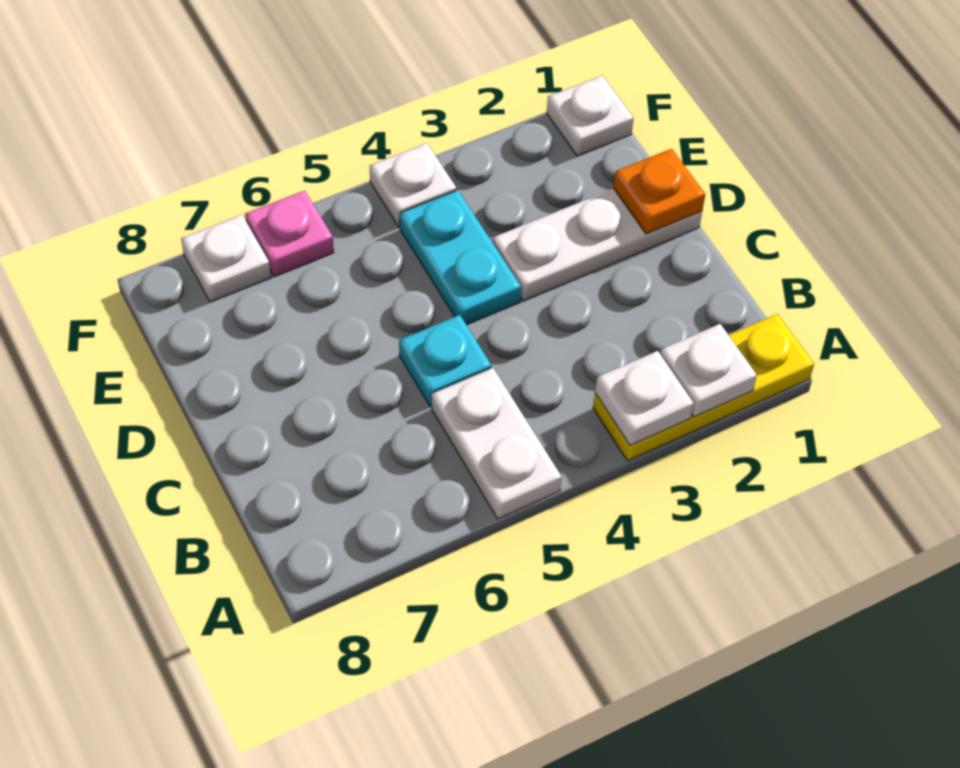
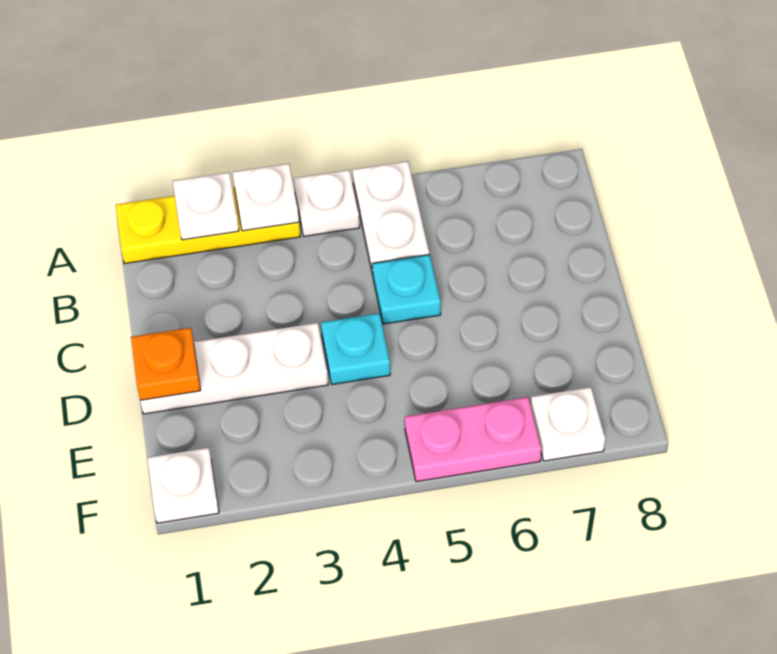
cyan 1x2 plate [400,190,521,325] -> cyan 1x1 plate [321,313,390,384]
white 1x1 plate [370,143,456,227] -> white 1x1 plate moved to [294,170,360,236]
pink 1x1 plate [245,190,334,277] -> pink 1x2 plate [405,397,541,482]

